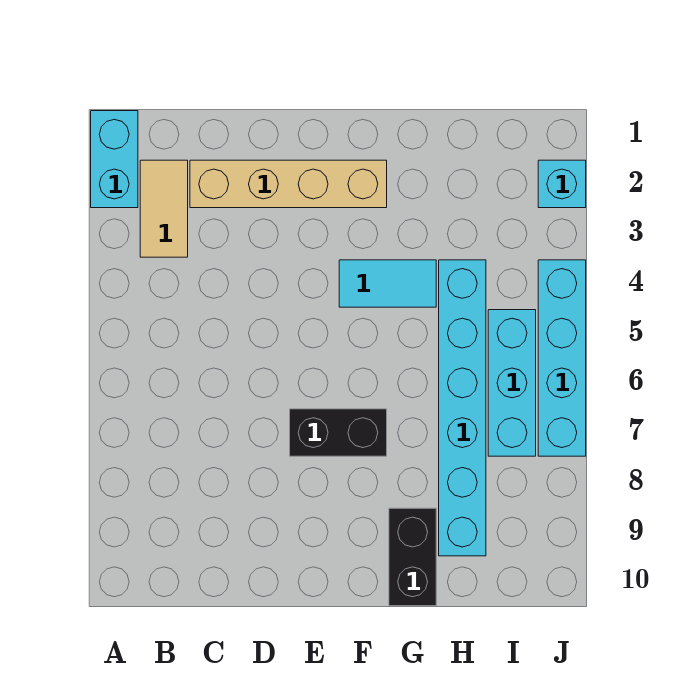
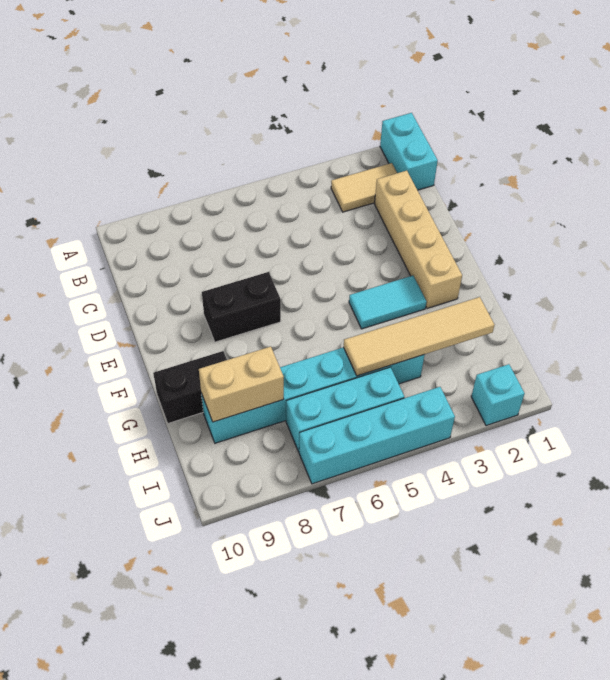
cyan 1x2 brick [91,111,138,208] -> cyan 1x2 brick turned to [380,113,438,190]
black 1x2 brick [290,409,387,456] -> black 1x2 brick turned to [202,272,281,342]
cyan 1x2 tile [339,260,436,307] -> cyan 1x2 tile turned to [349,276,426,329]
none -> tan 1x4 tile [344,297,495,376]
none -> tan 1x2 brick [199,347,284,422]

